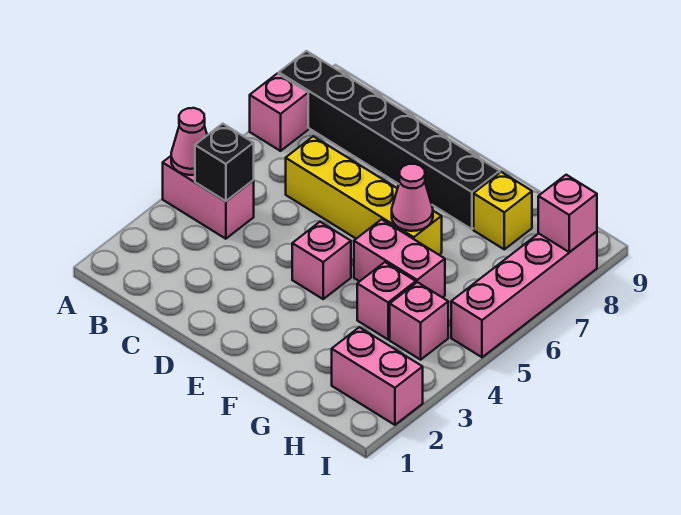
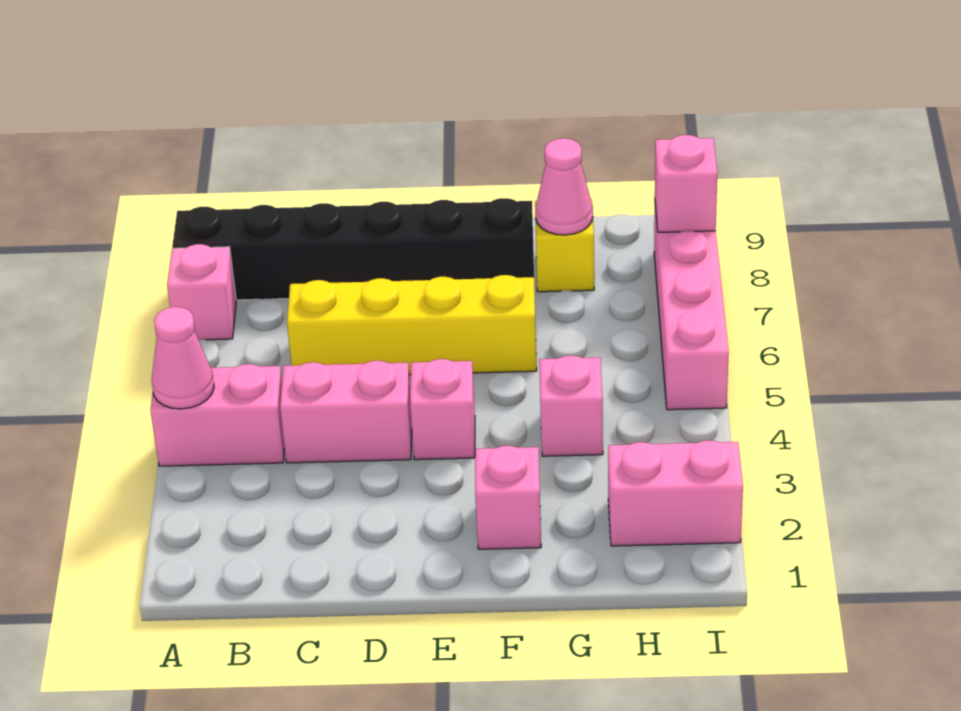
black 1x1 brick [195,124,254,201] -> none
pink 1x2 brick [354,219,445,298] -> pink 1x2 brick moved to [280,361,412,463]
pink 1x1 cone [392,164,433,231] -> pink 1x1 cone moved to [535,138,593,235]
pink 1x1 brick [390,282,448,360] -> pink 1x1 brick moved to [475,446,541,549]

